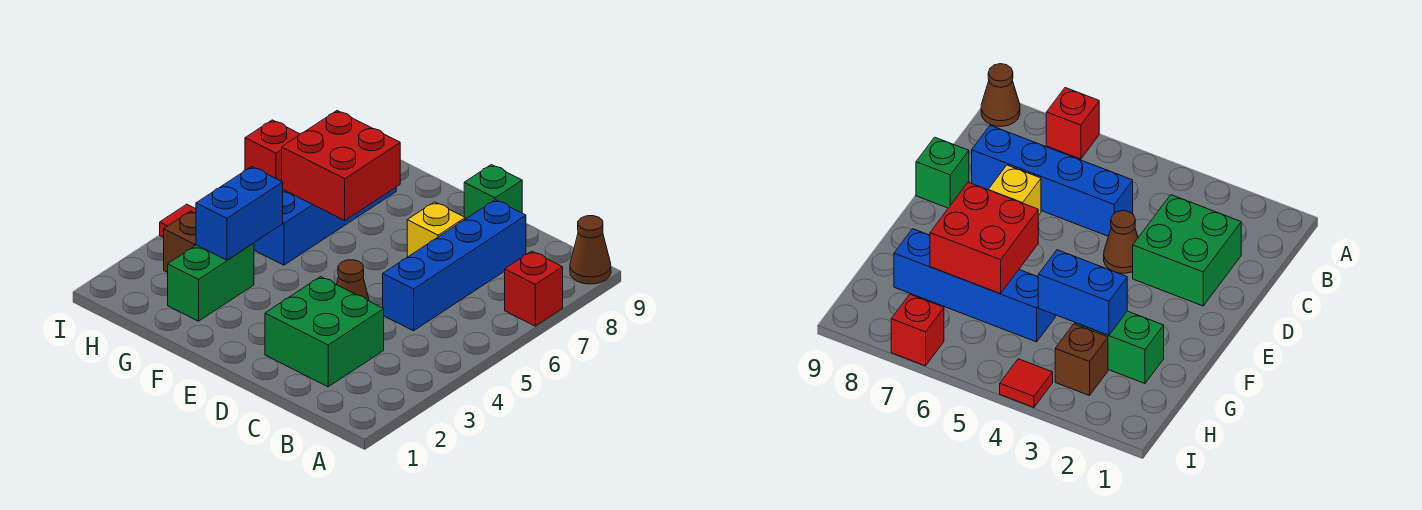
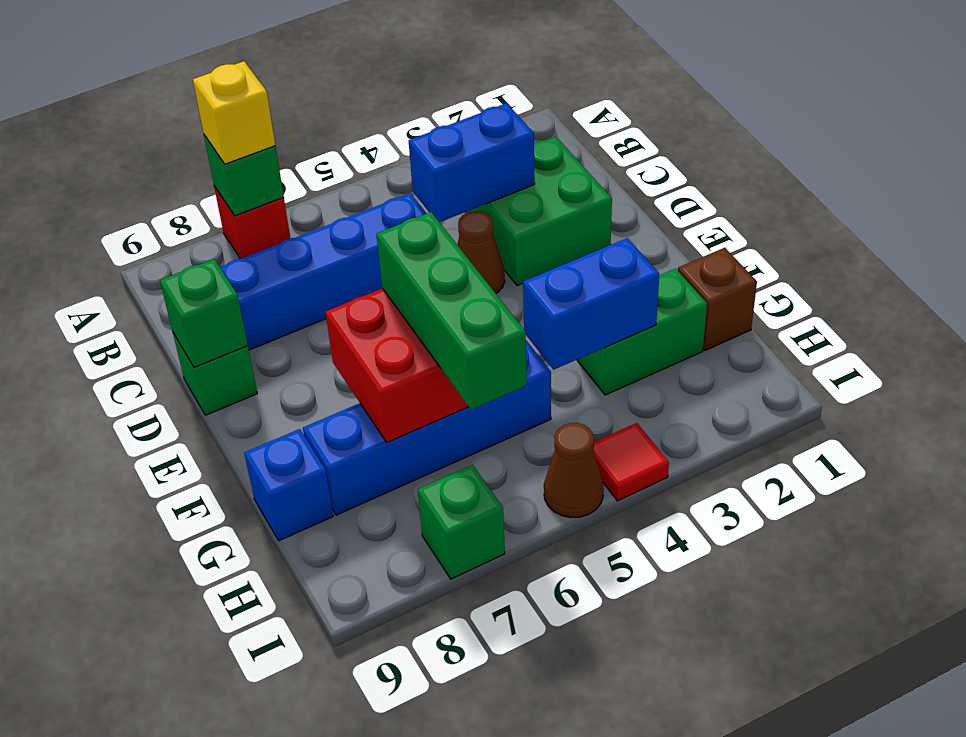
none -> green 1x1 brick [204,135,284,216]
brown 1x1 cone [570,216,611,284] -> brown 1x1 cone moved to [544,423,604,518]
none -> blue 1x2 brick [409,103,535,222]
yellow 1x1 brick [407,202,465,257] -> yellow 1x1 brick moved to [193,61,275,164]
none -> green 1x1 brick [160,259,248,367]
none -> green 1x3 brick [376,212,527,410]
none -> blue 1x1 brick [244,429,333,541]
brown 1x1 brick [164,211,196,273] -> brown 1x1 brick moved to [678,248,757,350]
red 1x1 brick [245,120,300,181] -> green 1x1 brick [418,465,505,579]

